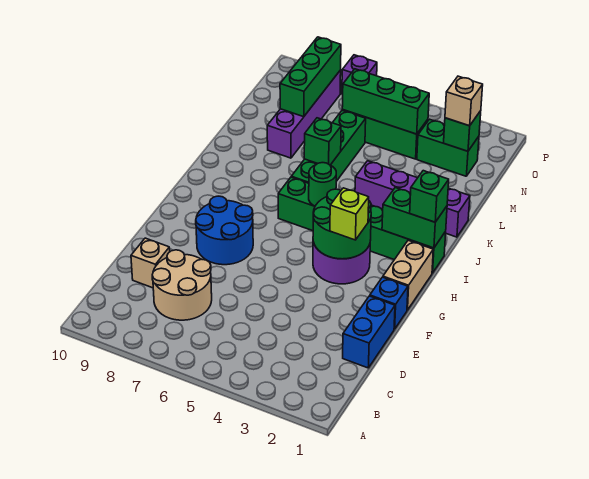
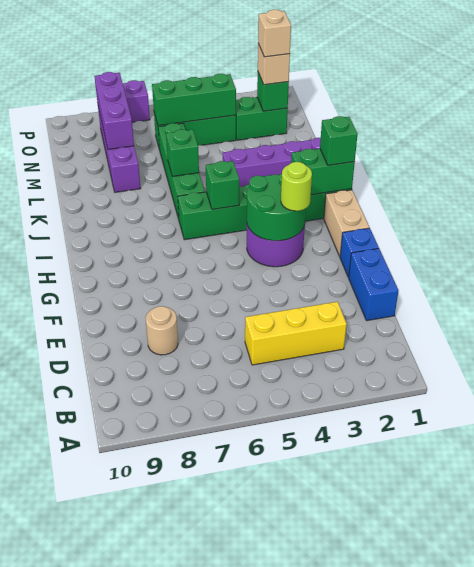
none -> yellow 1x3 brick [245,302,347,365]
tan 2x2 round brick [152,250,212,320] -> tan 1x1 round brick [146,306,178,355]
tan 1x1 brick [131,238,170,288] -> tan 1x1 brick moved to [258,10,291,57]
blue 2x2 round brick [196,196,253,265] -> none
lime 1x1 brick [330,188,369,240] -> lime 1x1 round brick [281,162,312,211]
green 1x1 round brick [309,163,336,206] -> green 1x1 brick [206,161,239,209]
green 1x3 brick [280,37,341,117] -> purple 1x3 brick [94,72,134,149]

